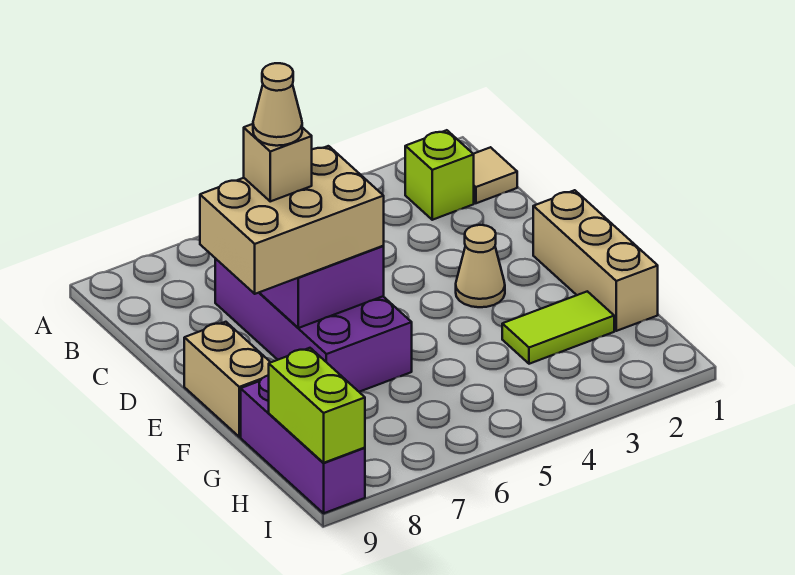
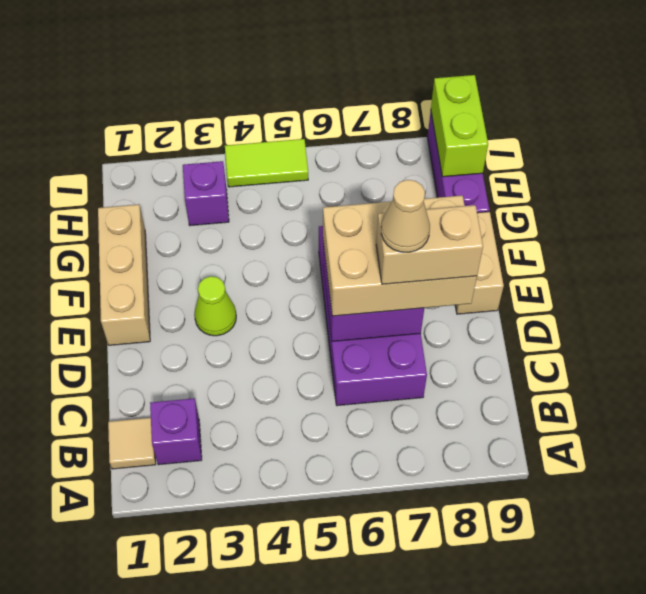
lime 1x1 brick [405,130,474,220] -> purple 1x1 brick [150,398,202,465]
tan 1x1 brick [244,124,312,201] -> tan 1x2 brick [376,205,483,284]
tan 1x1 cone [456,225,505,307] -> lime 1x1 cone [194,276,236,336]
lime 1x2 tile [502,291,614,364] -> lime 1x2 tile moved to [225,139,308,187]
none -> purple 1x1 brick [183,161,229,226]

